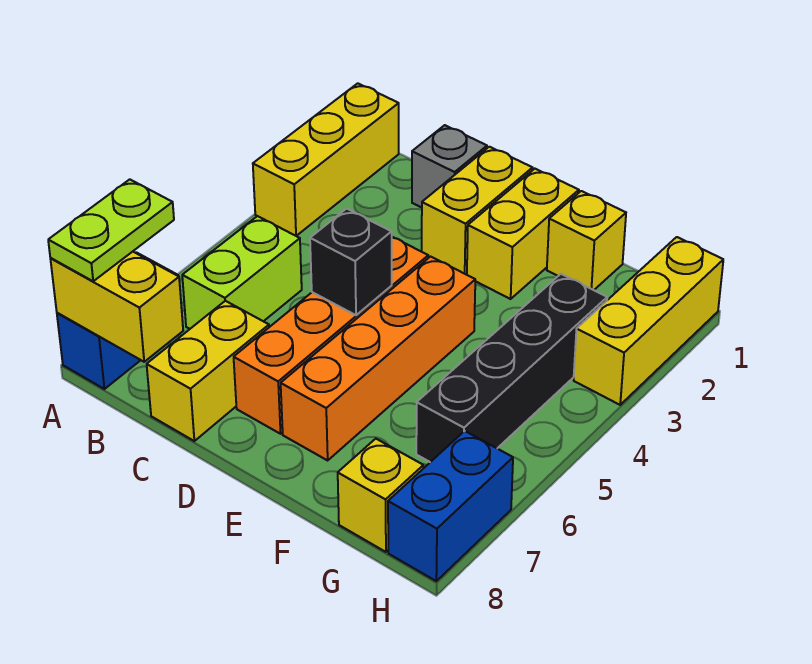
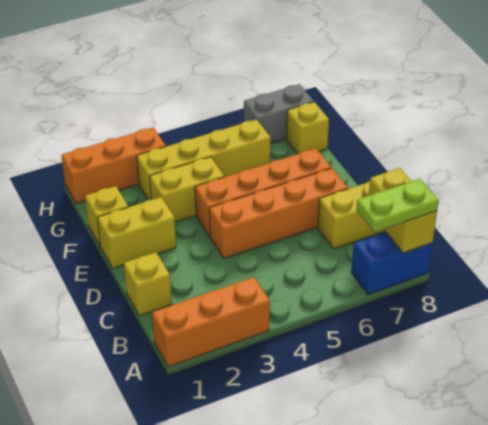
yellow 1x3 brick [253,83,399,236] -> orange 1x3 brick [152,277,270,367]
lime 1x2 brick [182,216,302,329] -> none
grey 1x1 brick [412,125,487,208] -> yellow 1x1 brick [124,252,172,316]
yellow 1x2 brick [422,147,533,274] -> yellow 1x2 brick moved to [150,157,224,222]
black 1x1 brick [310,209,392,315] -> none
black 1x4 brick [416,274,607,462] -> yellow 1x4 brick [137,119,270,200]
yellow 1x3 brick [574,237,723,405] -> orange 1x3 brick [61,128,166,204]
blue 1x2 brick [388,431,513,581] -> grey 1x2 brick [244,84,314,143]

